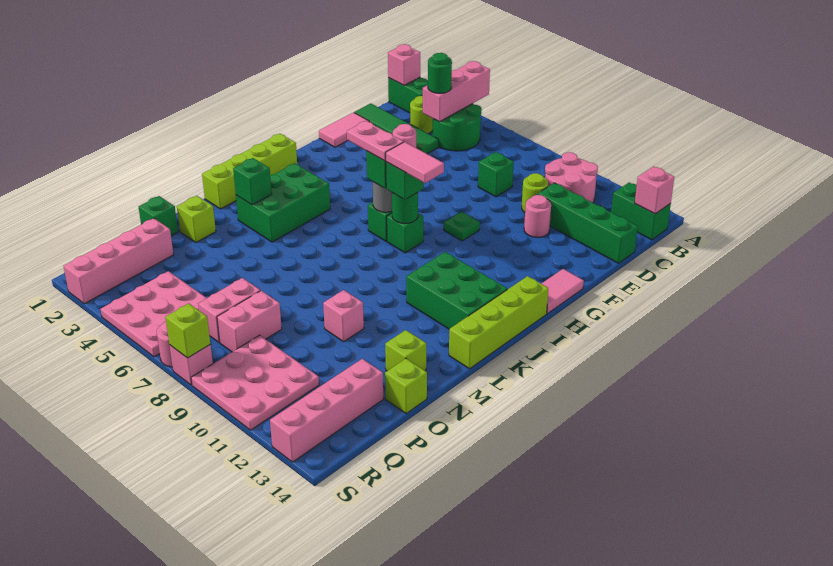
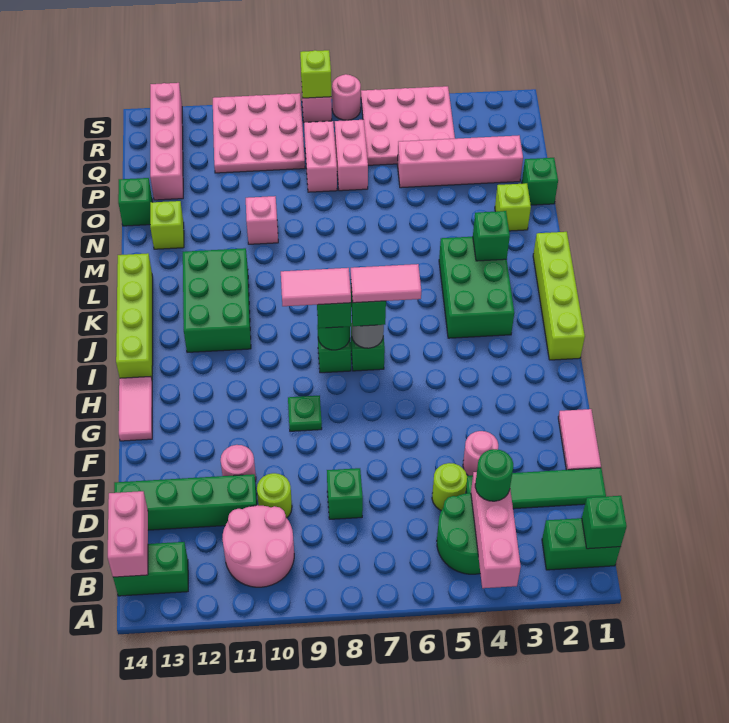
pink 1x1 brick [388,44,420,85] -> green 1x1 brick [582,496,627,549]
pink 1x1 brick [635,167,674,214] -> pink 1x2 brick [108,491,148,577]
lime 1x1 round brick [410,96,433,134] -> lime 1x1 round brick moved to [432,463,467,511]
pink 1x2 plate [347,121,403,161] -> pink 1x2 tile [351,264,421,303]
green 2x3 brick [406,252,507,329] -> green 2x3 brick turned to [183,248,251,352]
lime 1x1 brick [385,359,427,413] -> green 1x1 brick [118,178,153,226]
pink 1x4 brick [64,218,173,304] -> pink 1x4 brick turned to [398,135,523,188]

